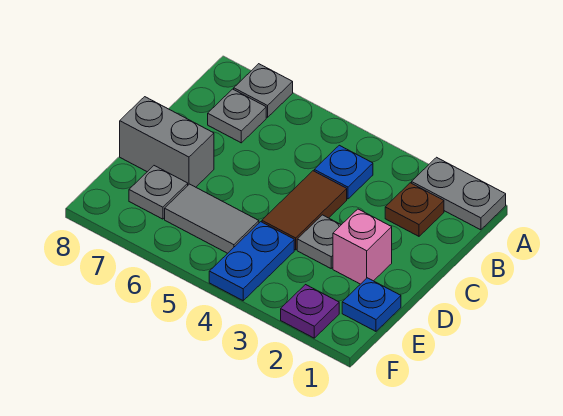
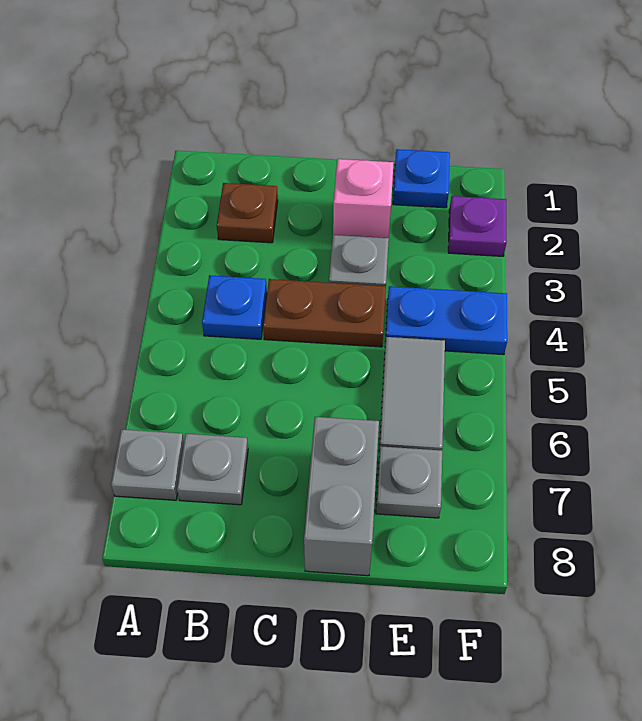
grey 1x2 plate [412,157,506,230] -> none
brown 1x2 tile [262,171,347,250] -> brown 1x2 plate [263,279,386,347]

